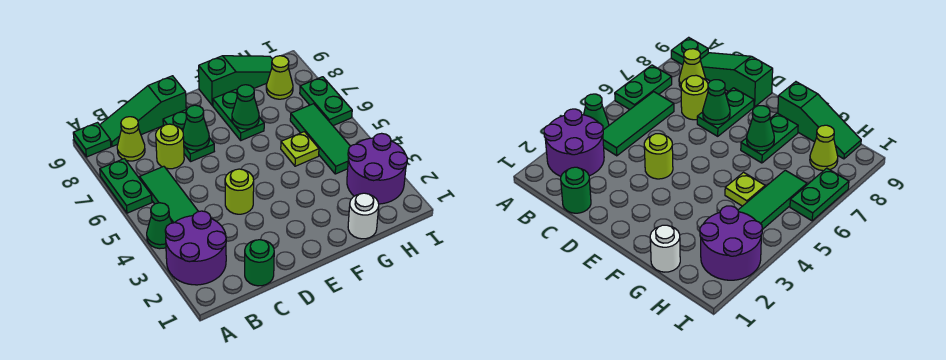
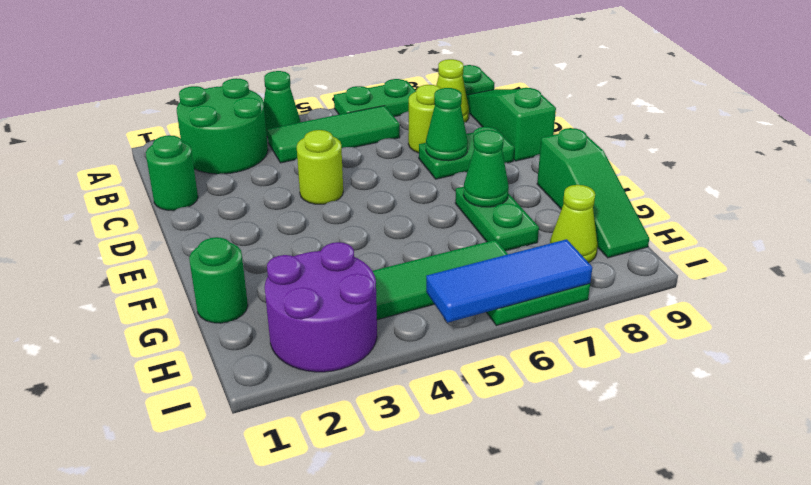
purple 2x2 round brick [165,211,226,285] -> green 2x2 round brick [177,79,268,174]
green 1x2 plate [213,89,264,140] -> green 1x2 plate turned to [455,187,539,251]
white 1x1 round brick [348,193,379,239] -> green 1x1 round brick [189,237,248,323]
lime 1x1 plate [281,132,319,166] -> none
none -> blue 1x3 tile [426,239,592,323]

